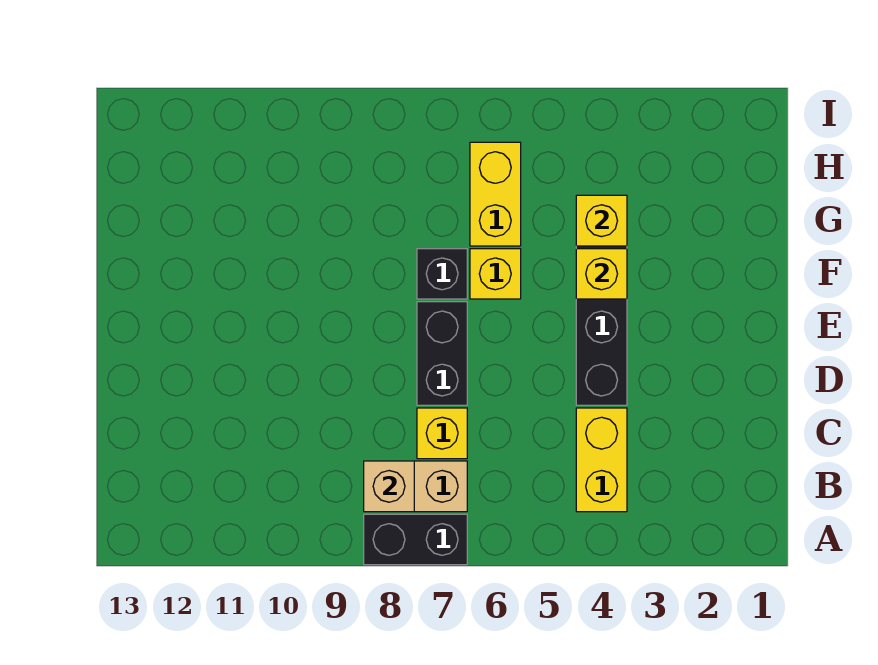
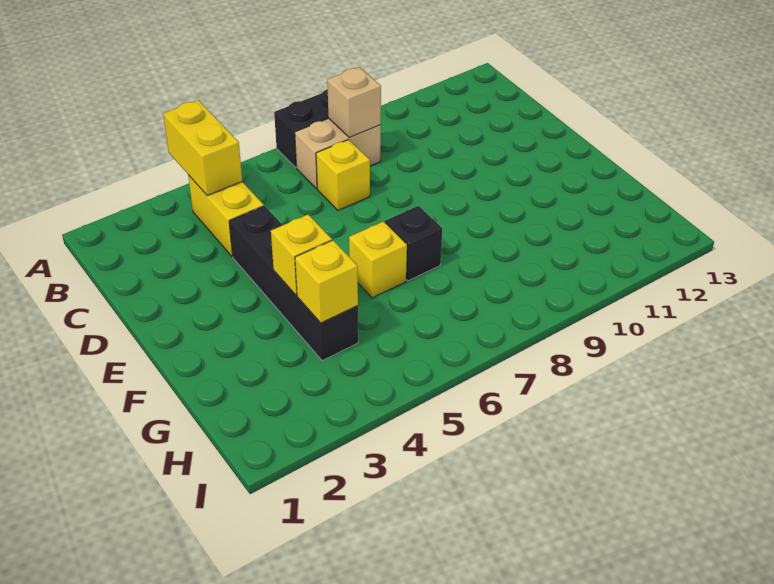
black 1x2 brick [417,302,467,405] -> none
yellow 1x2 brick [470,142,521,246] -> yellow 1x2 brick moved to [163,100,242,196]

